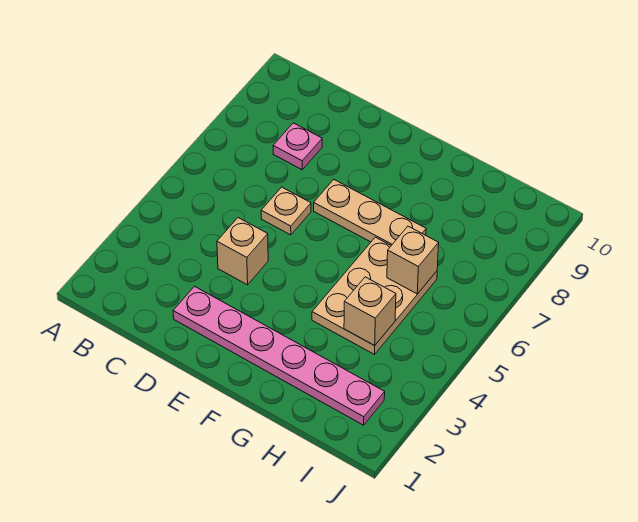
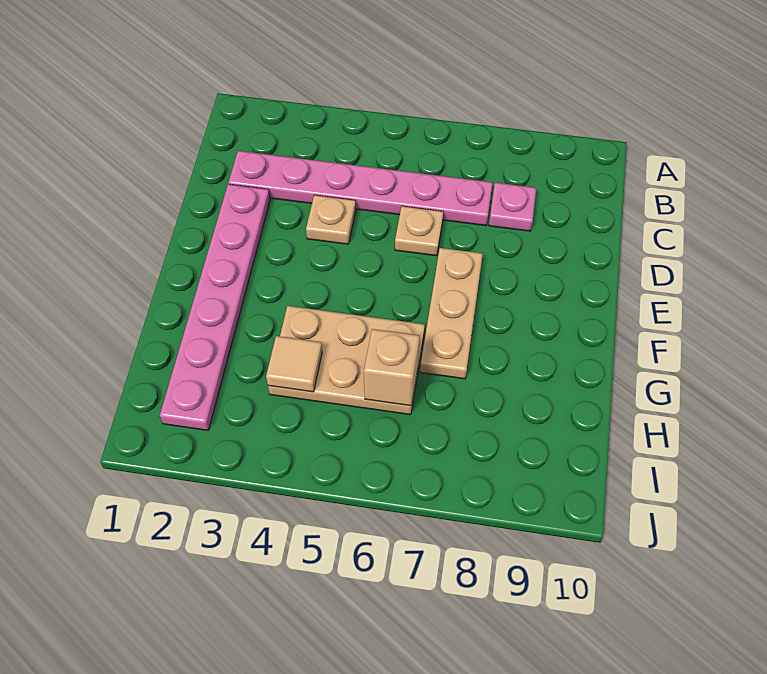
none -> pink 1x6 plate [228,151,492,226]
tan 1x1 brick [217,218,268,285] -> tan 1x1 plate [306,195,356,244]
tan 1x1 brick [344,277,396,345] -> tan 1x1 tile [266,336,322,392]

